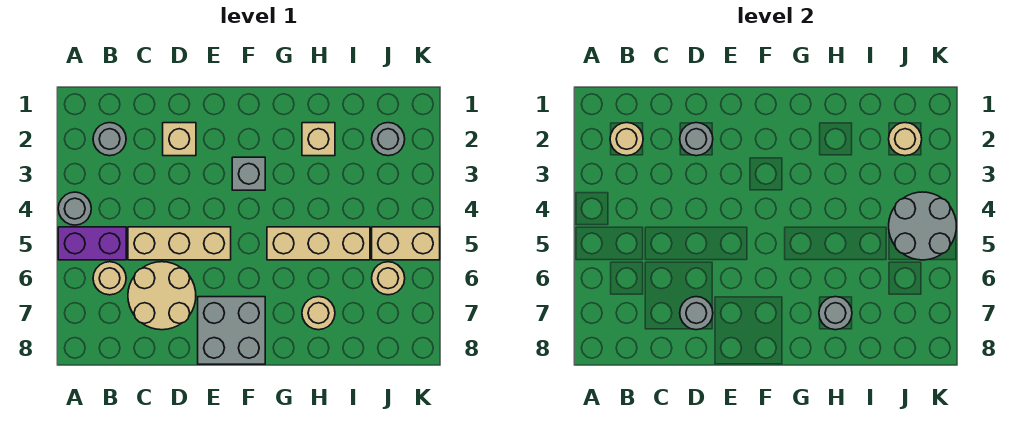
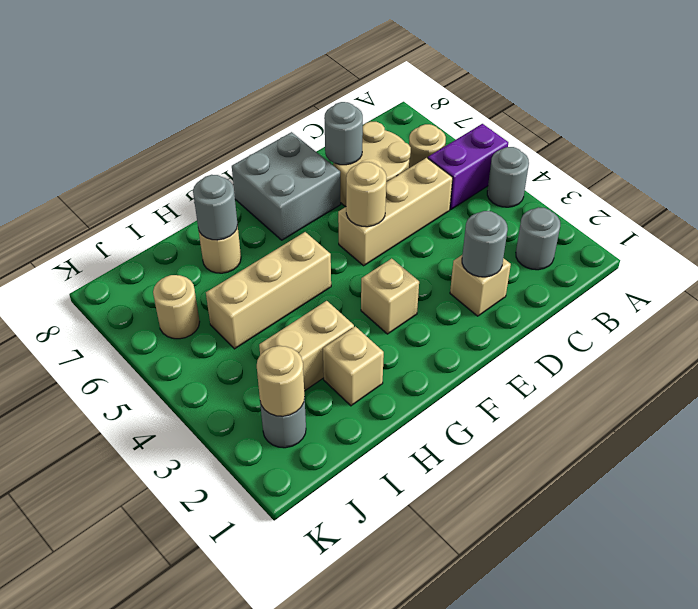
tan 1x1 round brick [610,123,643,156] -> tan 1x1 round brick moved to [346,162,387,227]
grey 1x1 brick [232,157,265,190] -> tan 1x1 brick [361,258,419,334]
grey 2x2 round brick [889,192,956,260] -> none
tan 1x2 brick [372,227,440,260] -> tan 1x2 brick moved to [259,301,354,391]

